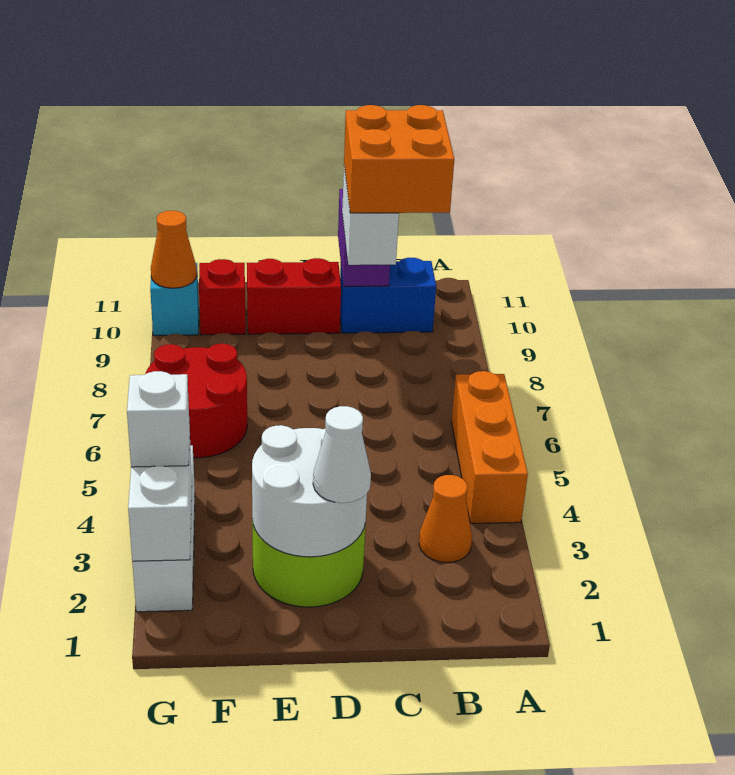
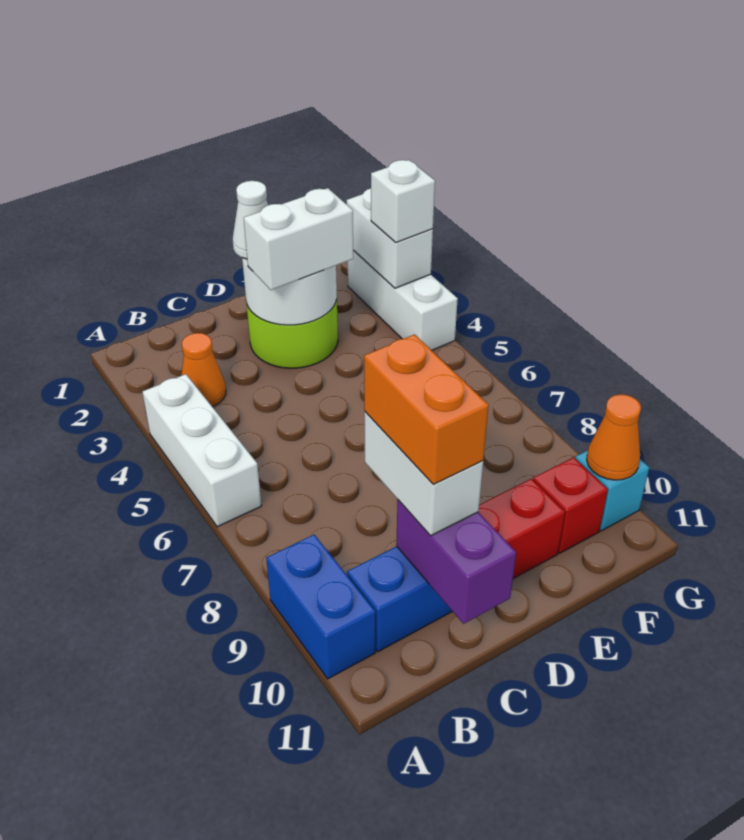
orange 1x3 brick [451,371,528,524] -> white 1x3 brick [142,374,261,527]
none -> blue 1x2 brick [266,535,375,679]
orange 2x2 brick [344,105,454,213] -> orange 1x2 brick [364,334,489,484]
none -> white 1x2 brick [244,188,353,290]
red 2x2 round brick [145,344,247,458] -> none

